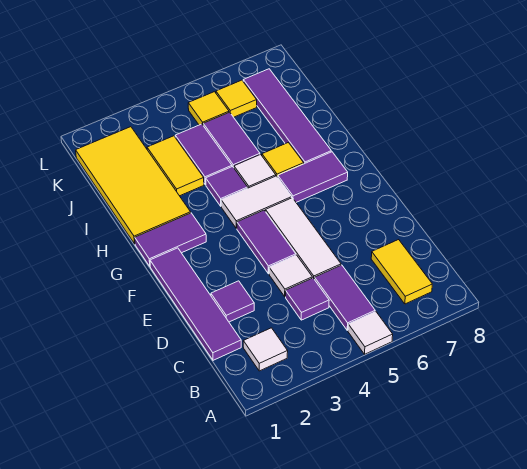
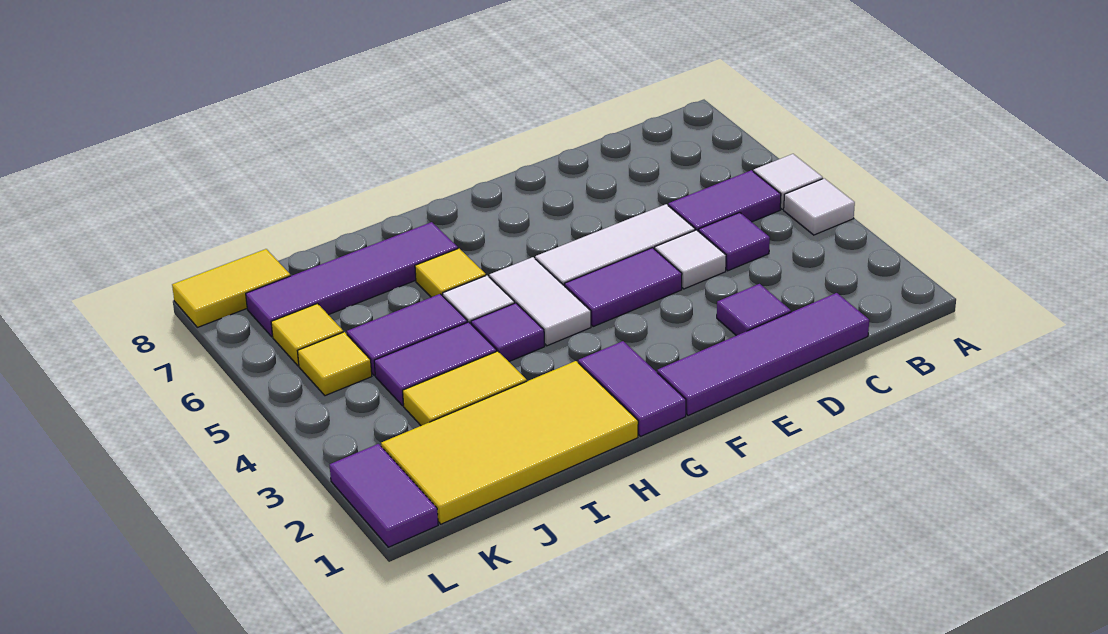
white 1x1 tile [243,328,288,371] -> white 1x1 tile moved to [784,178,855,235]
yellow 1x2 tile [371,240,432,304] -> yellow 1x2 tile moved to [172,249,291,327]
purple 1x2 tile [278,152,348,202] -> purple 1x2 tile moved to [330,444,438,547]

